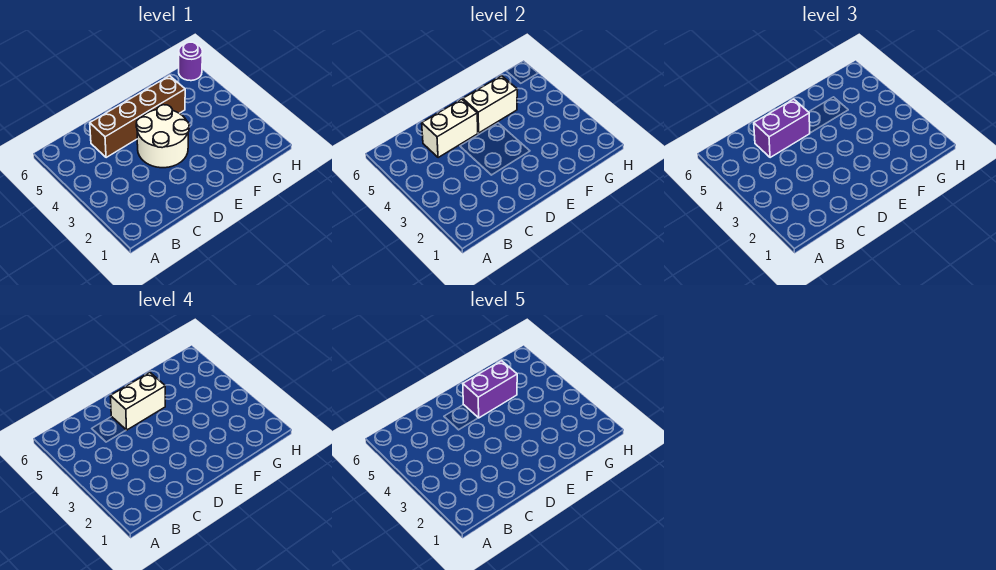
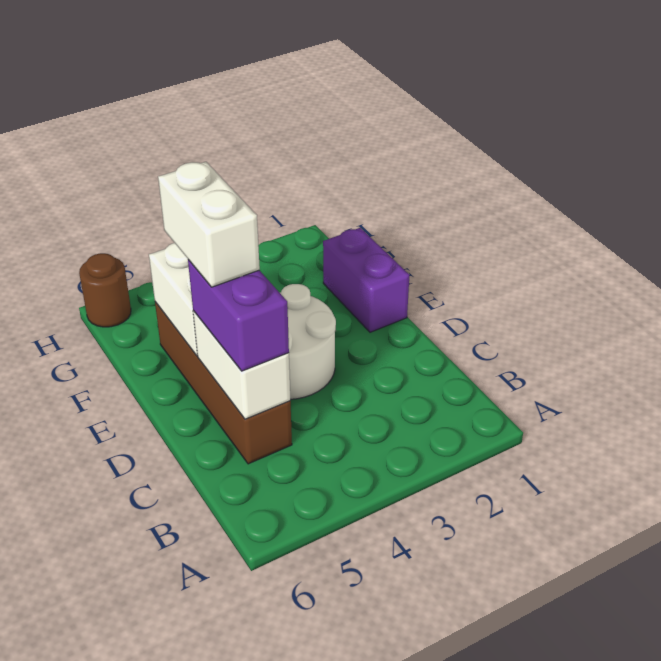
purple 1x2 brick [463,361,517,418] -> purple 1x2 brick moved to [323,228,409,332]
purple 1x1 round brick [179,42,202,81] -> brown 1x1 round brick [79,253,131,327]

